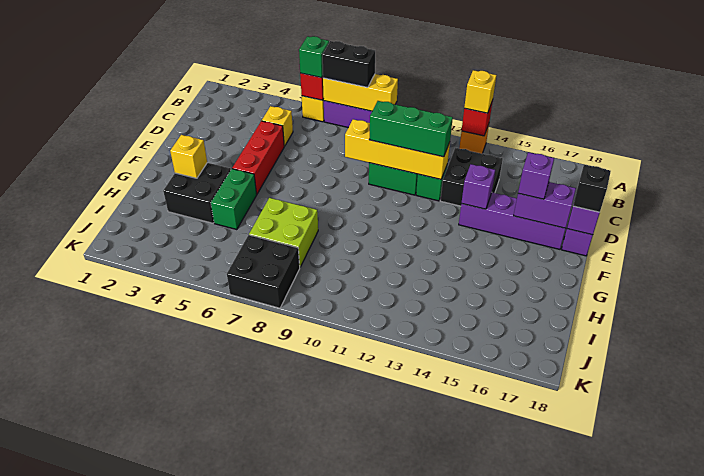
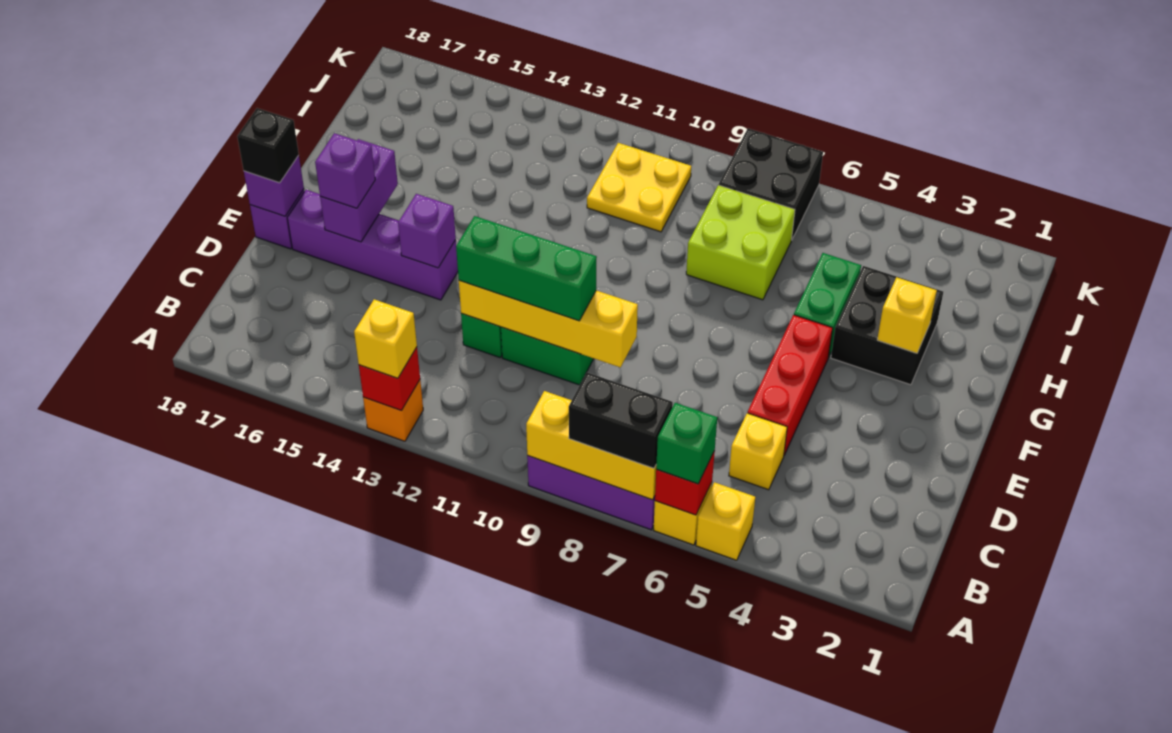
none -> yellow 1x1 brick [696,482,755,560]
black 2x2 brick [440,148,503,206] -> none
purple 1x2 brick [514,182,576,228] -> purple 1x2 brick turned to [320,139,398,242]
none -> yellow 2x2 plate [587,143,691,232]

